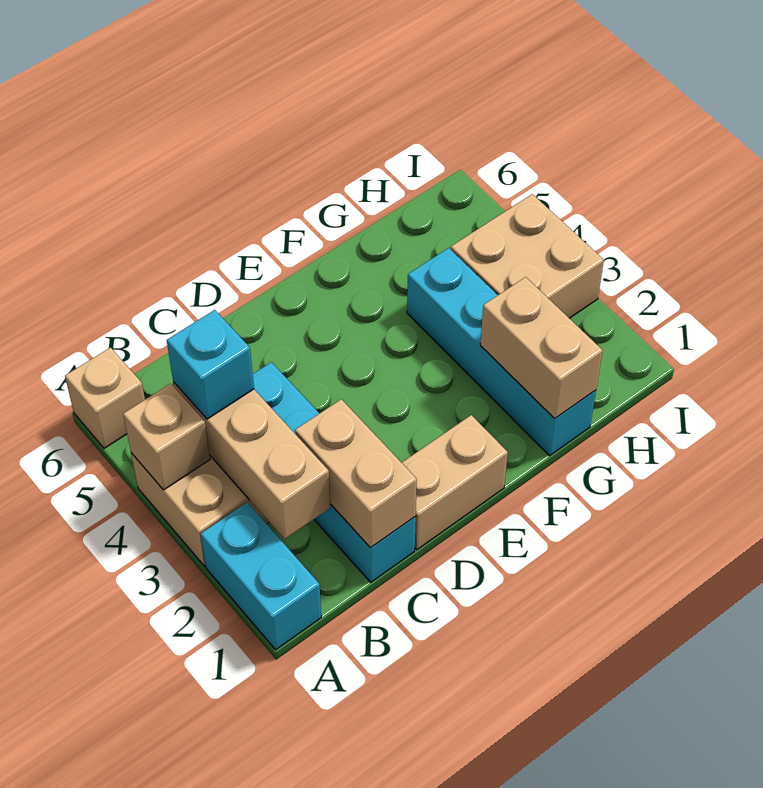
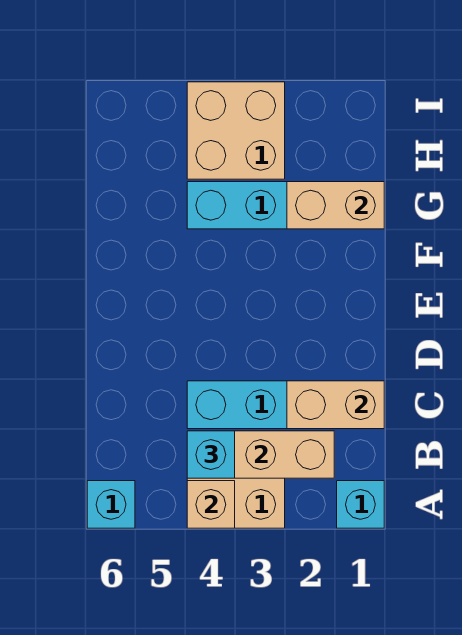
cyan 1x2 brick [201,502,321,650] -> cyan 1x1 brick [337,481,384,528]
tan 1x1 brick [65,348,145,448] -> cyan 1x1 brick [87,481,135,528]
tan 1x2 brick [402,415,508,550] -> none

